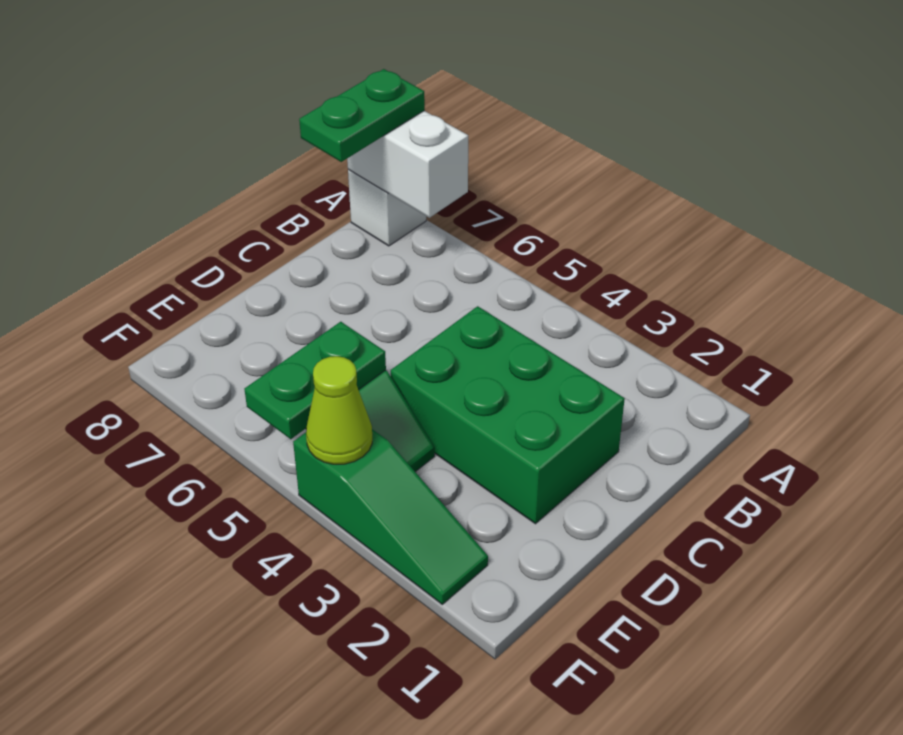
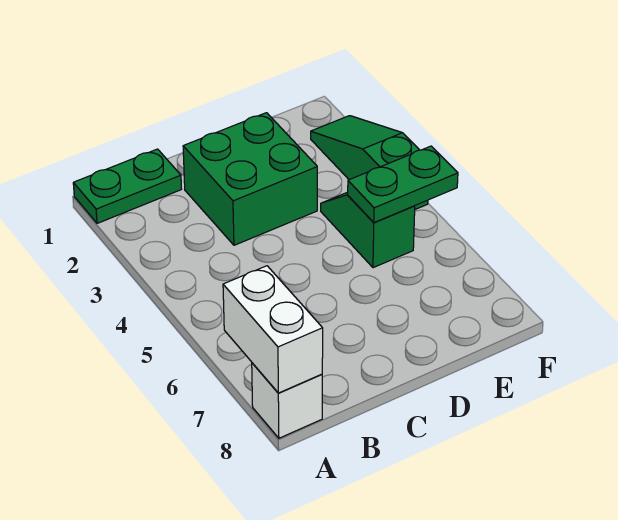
green 1x2 plate [299,69,425,162] -> green 1x2 plate moved to [73,149,181,223]
green 2x3 brick [391,306,625,524] -> green 2x2 brick [183,113,317,245]
lime 1x1 cone [306,356,372,464] -> none

